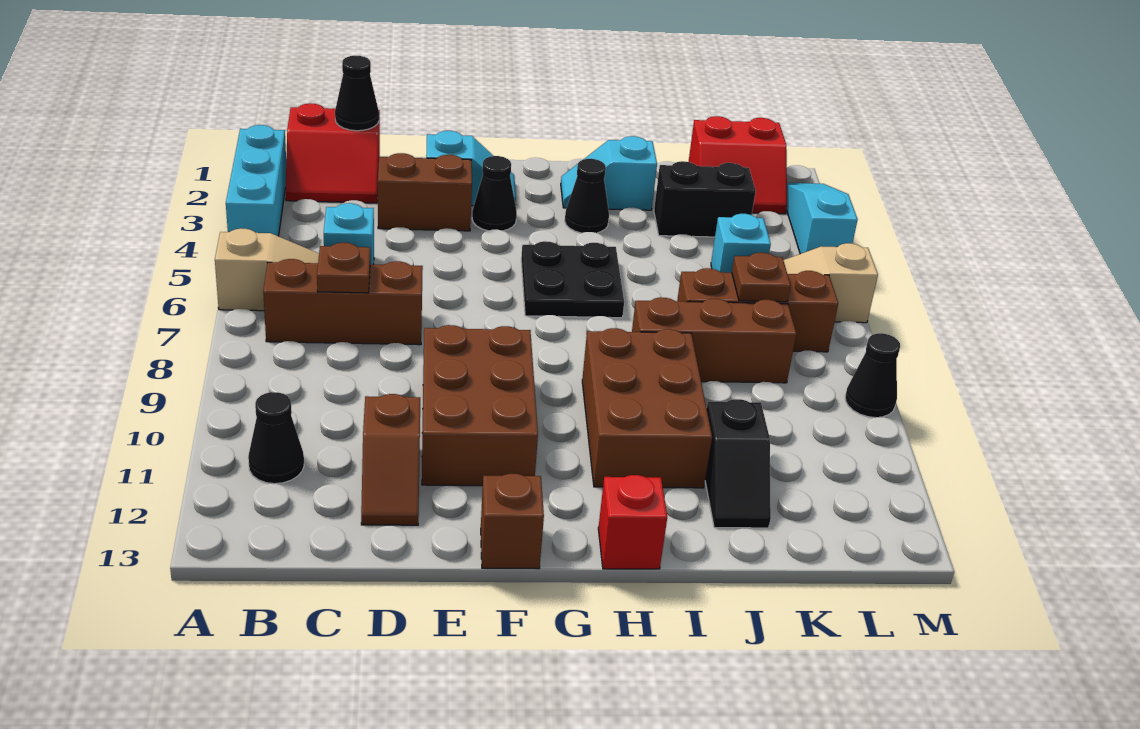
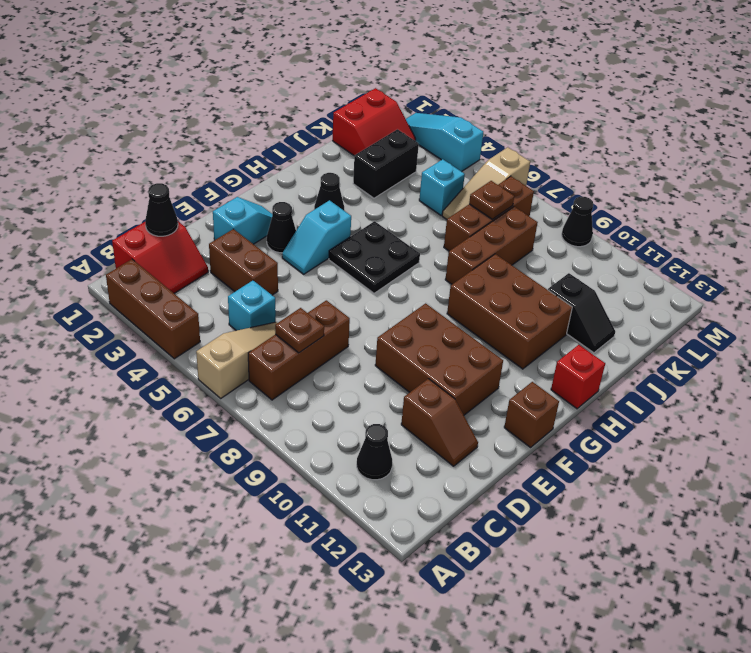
cyan 1x3 brick [226,125,286,236] -> brown 1x3 brick [106,259,200,359]
brown 1x2 brick [378,153,472,231] -> brown 1x2 brick turned to [209,229,278,295]
cyan 1x2 slope [561,136,657,210] -> cyan 1x2 slope moved to [282,200,351,274]

